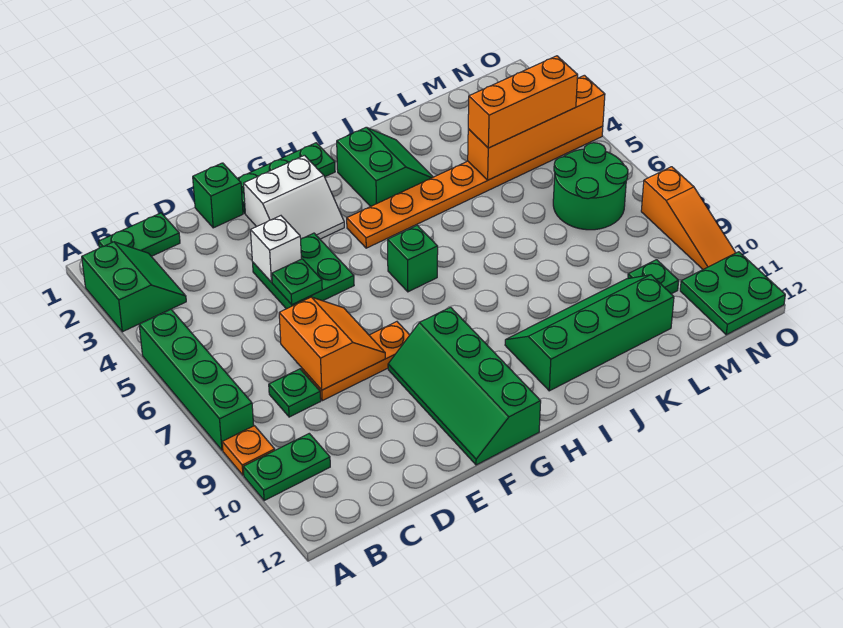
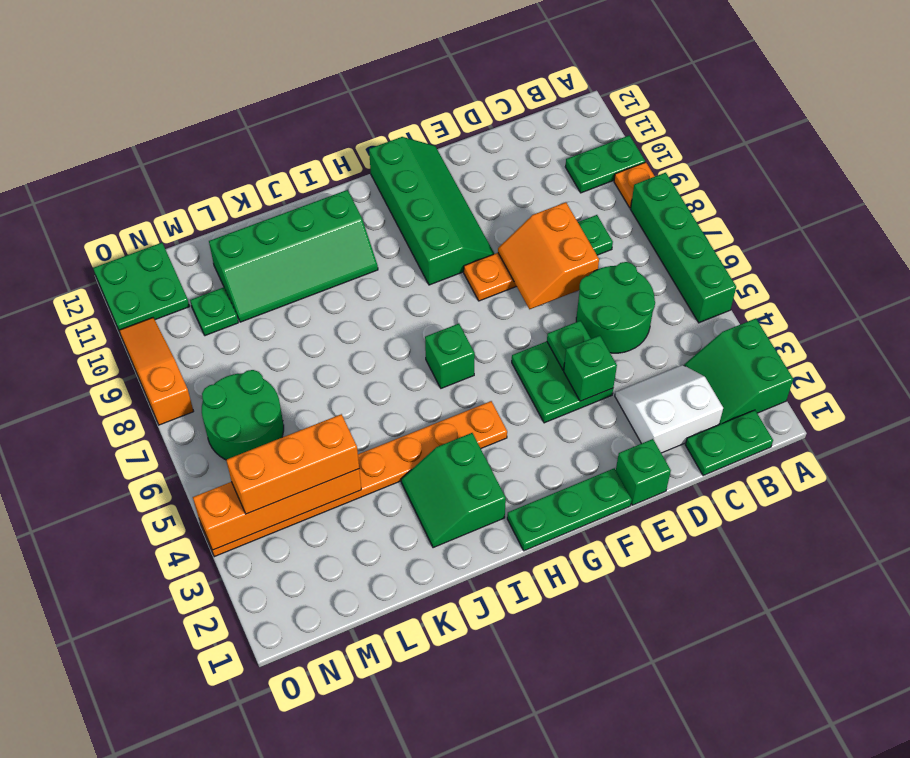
none -> green 2x2 round brick [576,262,655,353]
white 1x1 brick [251,216,301,282] -> green 1x1 brick [564,335,617,401]
white 2x2 slope [244,155,344,239] -> white 2x2 slope moved to [615,365,723,453]

